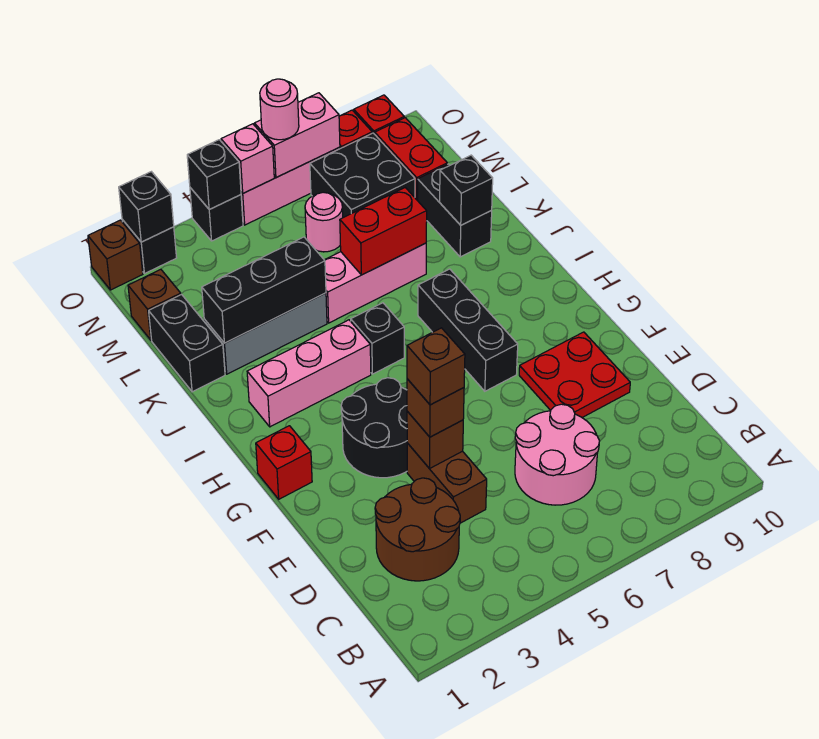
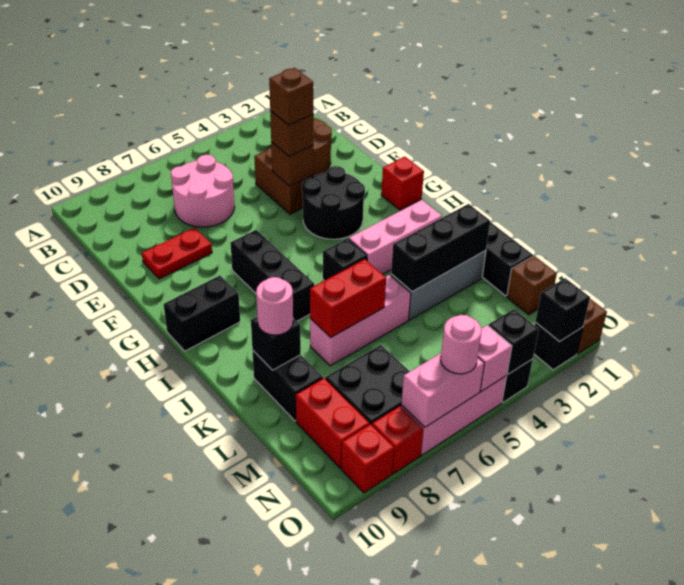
red 2x2 plate [519,332,630,417] -> red 1x2 plate [142,228,212,279]
none -> black 1x2 brick [164,276,240,351]
pink 1x1 round brick [305,192,343,252] -> pink 1x1 round brick moved to [256,277,293,335]

